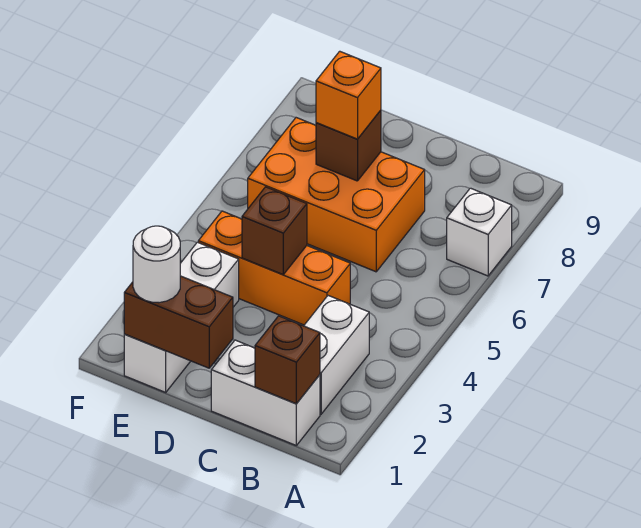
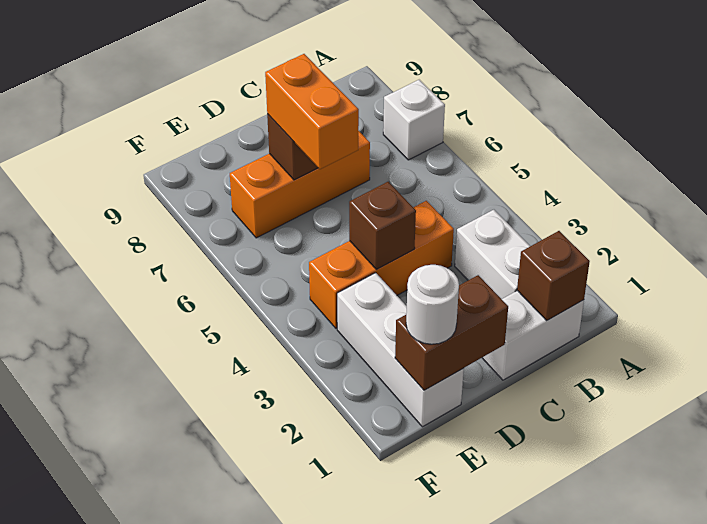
orange 2x3 brick [248,118,425,272] -> orange 1x3 brick [230,131,370,238]
orange 1x1 brick [316,51,381,139] -> orange 1x2 brick [265,54,359,169]

